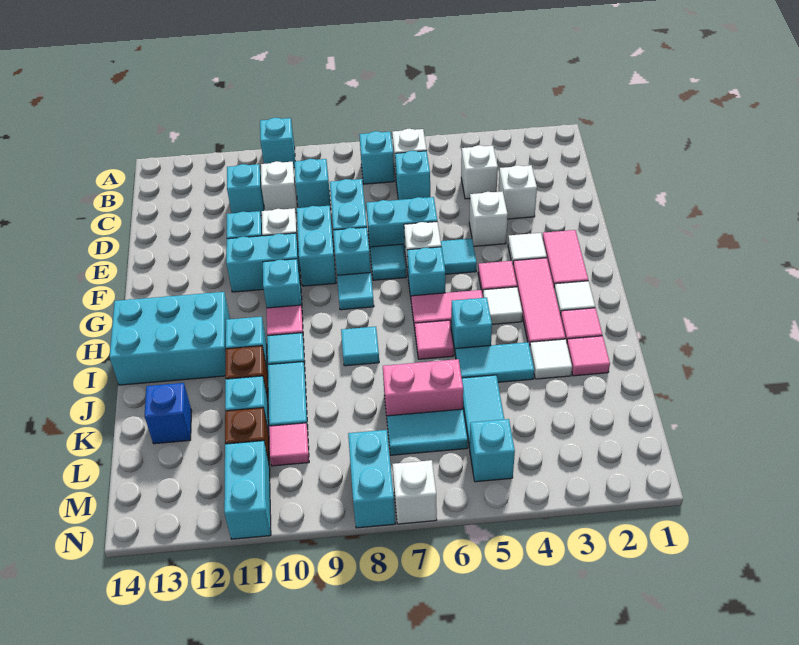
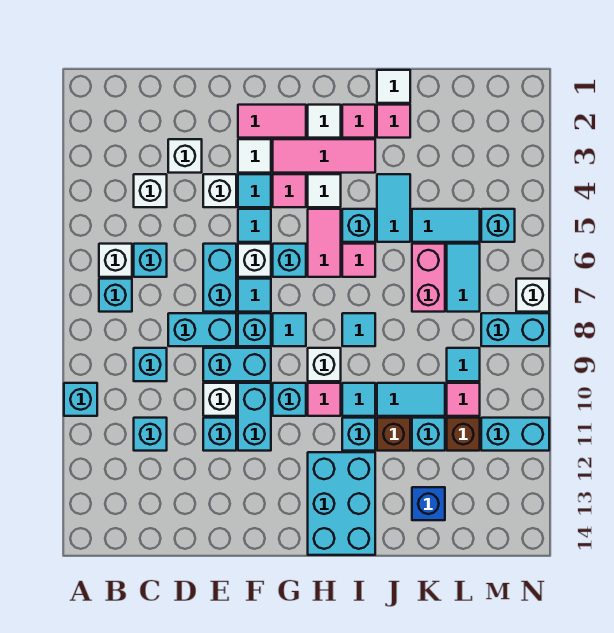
white 1x1 brick [261,161,297,213] -> white 1x1 brick moved to [308,348,341,381]
none -> cyan 1x1 tile [238,174,271,207]
white 1x1 tile [530,339,572,379] -> white 1x1 tile moved to [377,70,410,103]
none -> cyan 1x1 tile [447,348,480,381]

